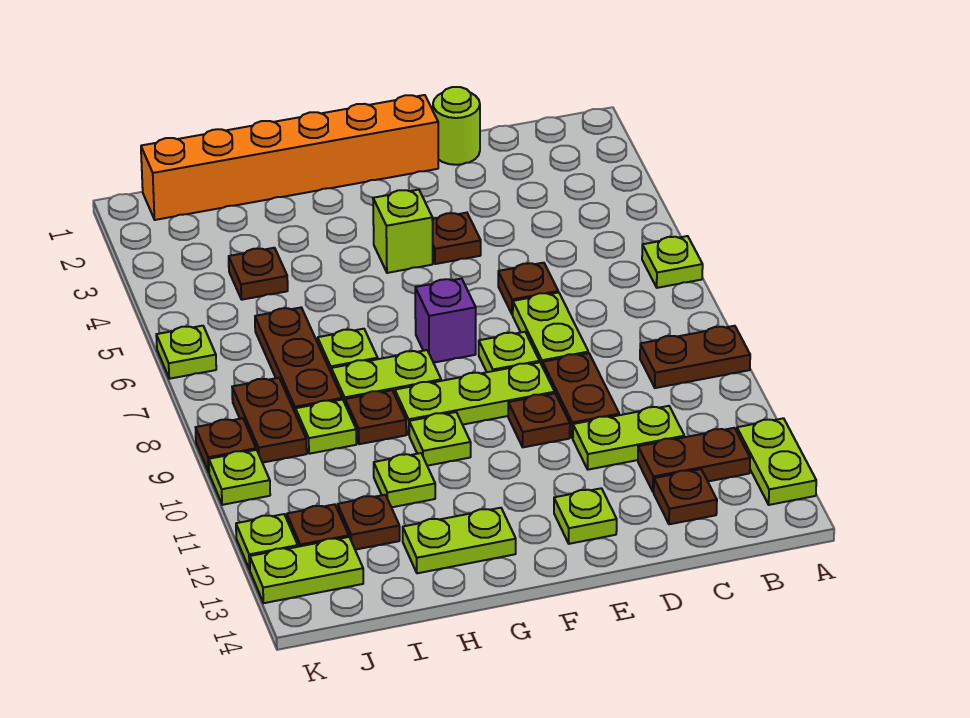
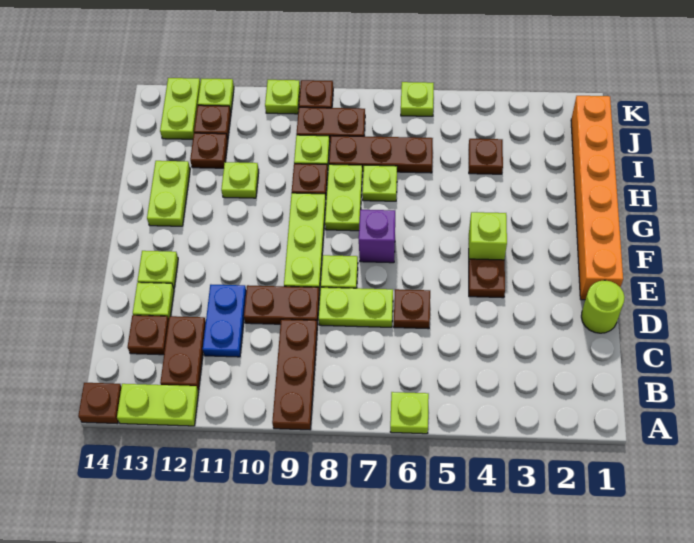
brown 1x2 plate [640,326,750,388] -> brown 1x3 plate [272,319,317,430]
lime 1x2 plate [573,406,684,470] -> blue 1x2 plate [203,285,246,357]
brown 1x1 plate [508,393,570,447] -> brown 1x1 plate moved to [78,383,121,424]
lime 1x1 plate [409,412,471,466] -> lime 1x1 plate moved to [133,283,174,319]

